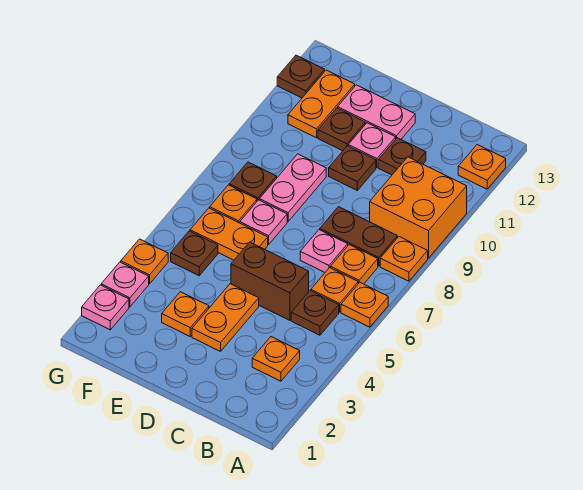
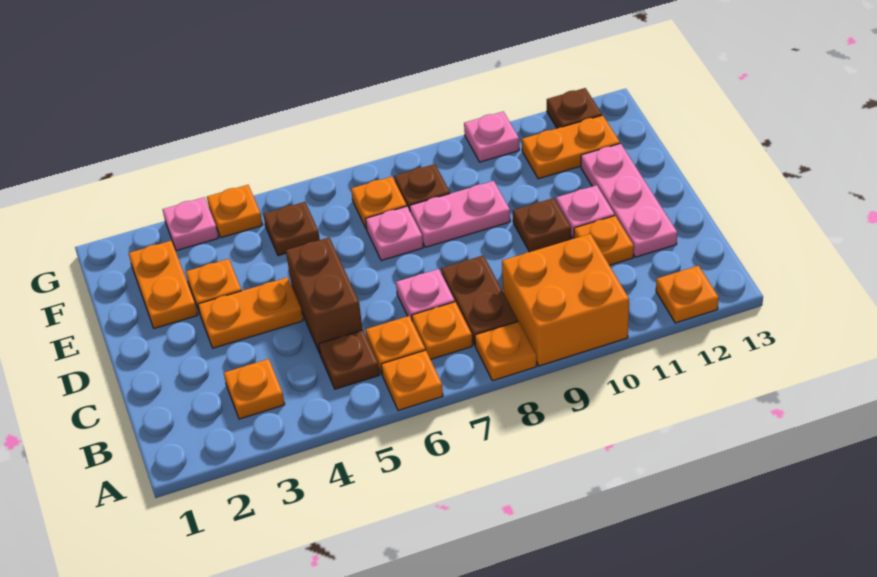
brown 1x1 plate [378,138,426,175] -> orange 1x1 plate [574,216,634,265]
pink 1x2 plate [338,85,415,139] -> pink 1x3 plate [581,143,677,257]
orange 1x2 plate [190,208,268,260] -> orange 1x2 plate moved to [129,241,198,328]
brown 1x1 plate [318,108,365,151] -> none
pink 1x1 plate [82,285,129,330] -> pink 1x1 plate moved to [464,112,519,162]

